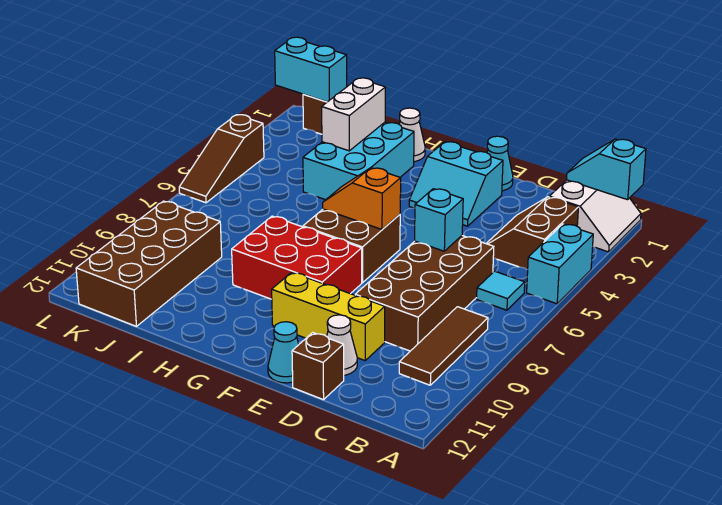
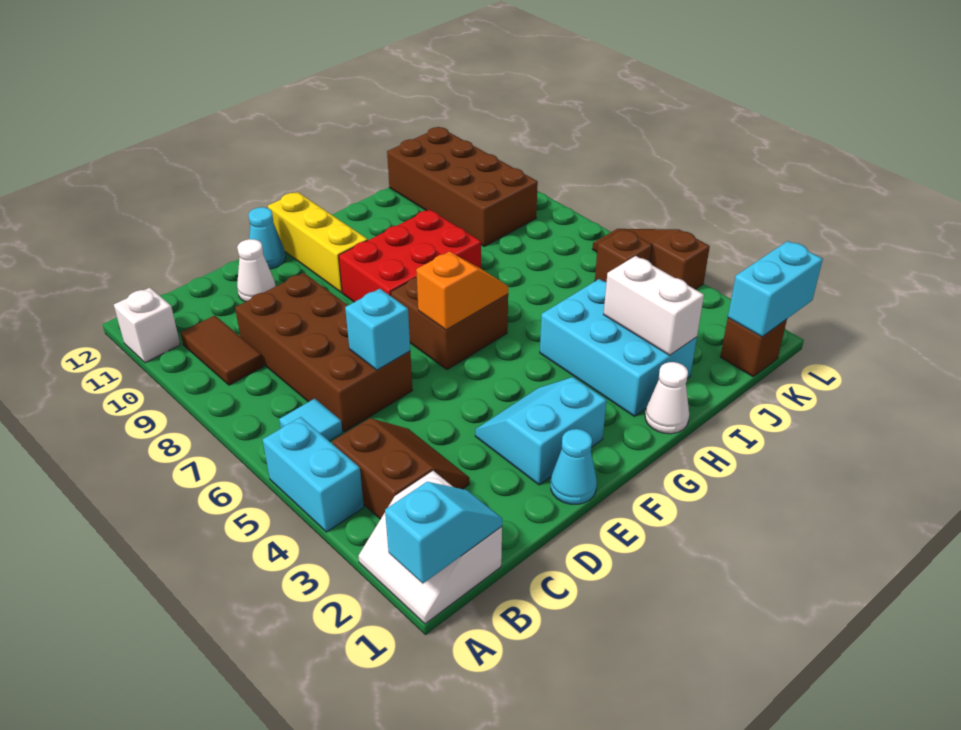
none -> white 1x1 brick [114,288,180,363]
brown 1x3 tile [399,307,488,385] -> brown 1x2 tile [181,315,263,385]
yellow 1x3 brick [272,272,385,361] -> yellow 1x3 brick turned to [268,192,368,292]
brown 1x1 brick [292,333,344,400] -> brown 1x1 brick moved to [595,229,652,282]

